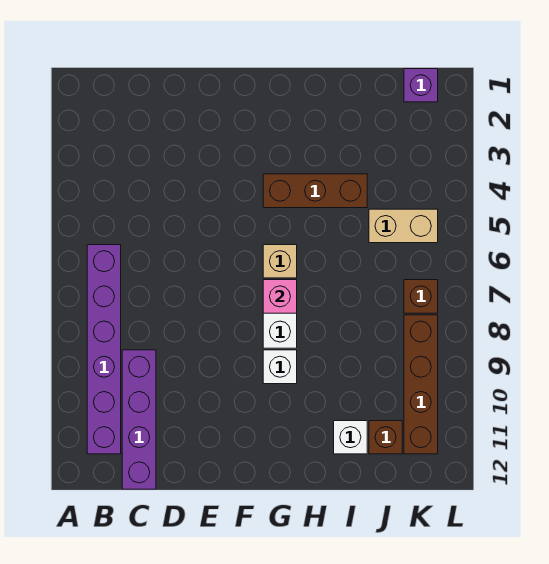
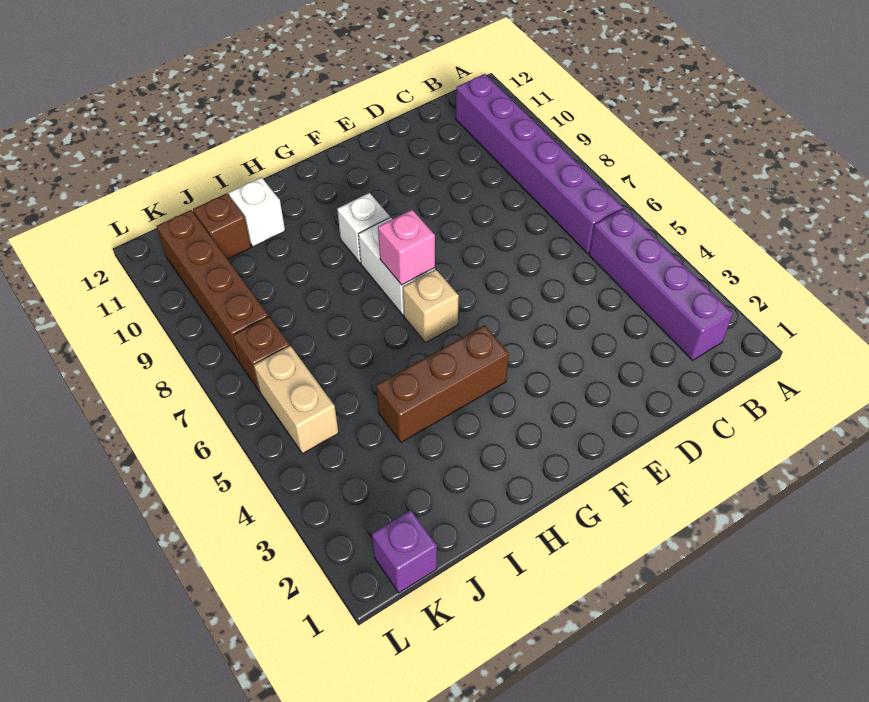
purple 1x4 brick [122,350,156,489] -> purple 1x4 brick moved to [589,208,733,360]
tan 1x2 brick [369,209,438,243] -> tan 1x2 brick turned to [254,346,338,454]

